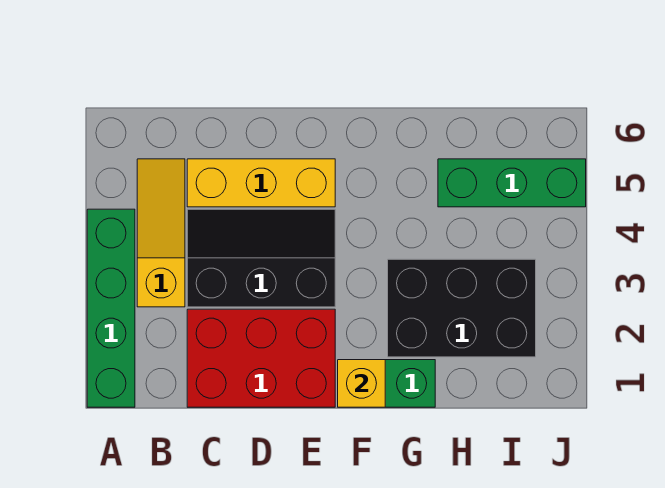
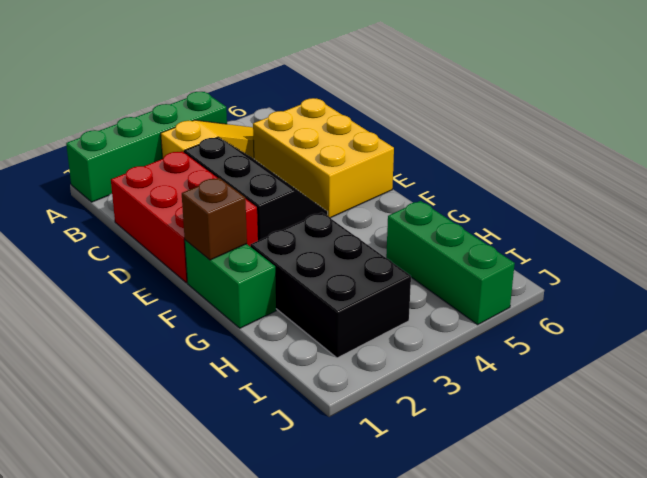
yellow 1x3 brick [187,159,335,207] -> yellow 2x3 brick [253,98,394,218]
yellow 1x1 brick [338,360,385,407] -> brown 1x1 brick [182,178,247,260]

